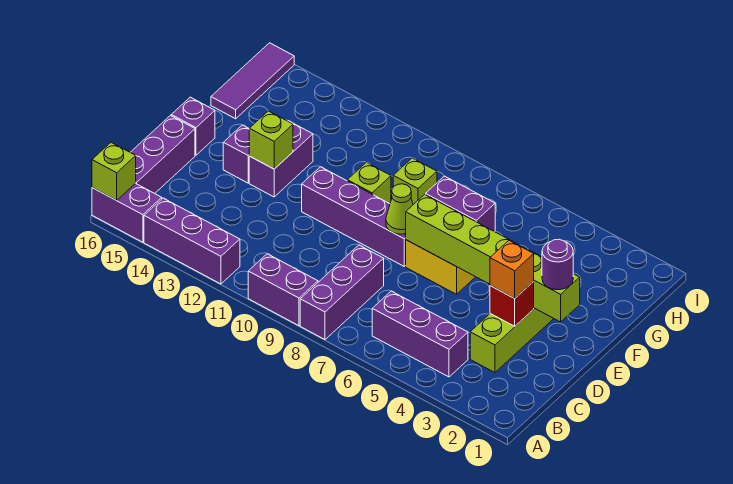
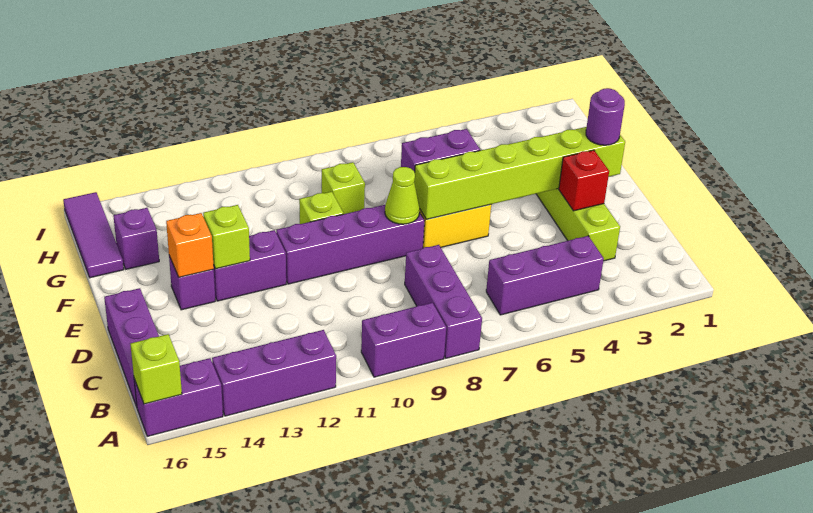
orange 1x1 brick [490,240,534,298] -> orange 1x1 brick moved to [166,213,214,277]
purple 1x2 brick [249,121,313,197] -> purple 1x2 brick turned to [213,230,286,301]
purple 1x1 brick [171,97,215,155] -> purple 1x1 brick moved to [113,208,159,269]

